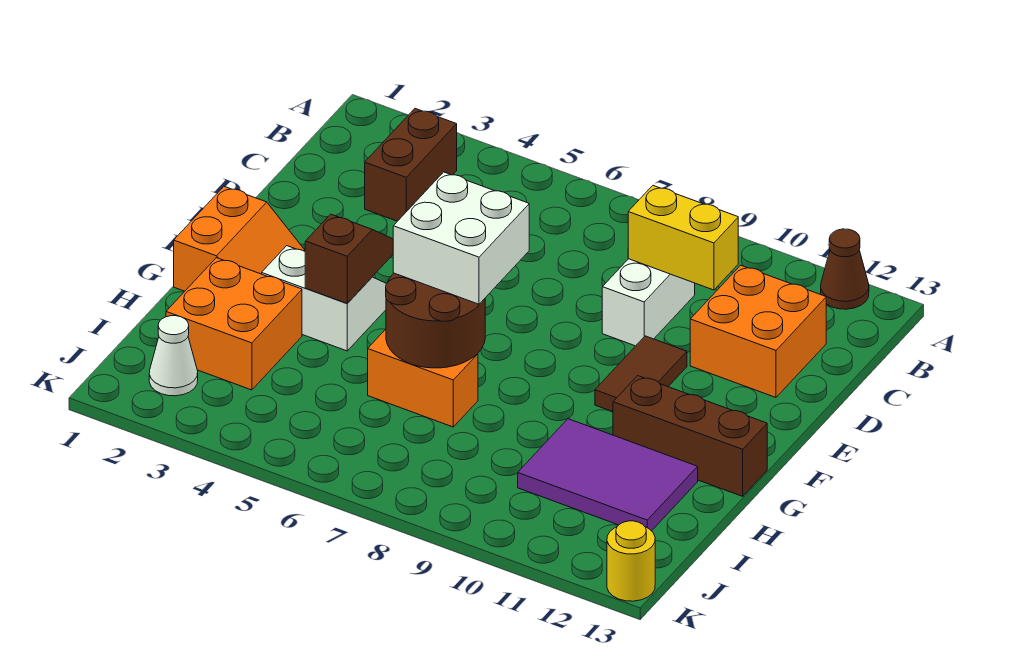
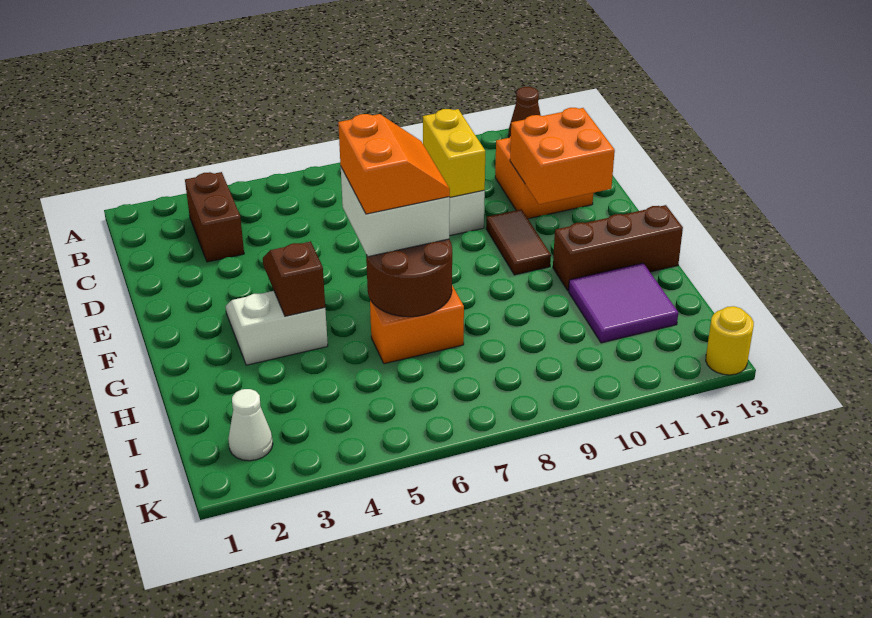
yellow 1x2 brick [628,186,738,290] -> yellow 1x2 brick turned to [423,109,485,197]
orange 2x2 slope [174,187,305,291] -> orange 2x2 slope moved to [338,114,450,214]
orange 2x2 brick [166,258,302,390] -> orange 2x2 brick moved to [510,108,615,204]
purple 2x3 tile [518,419,698,531] -> purple 2x2 tile [569,263,678,343]

